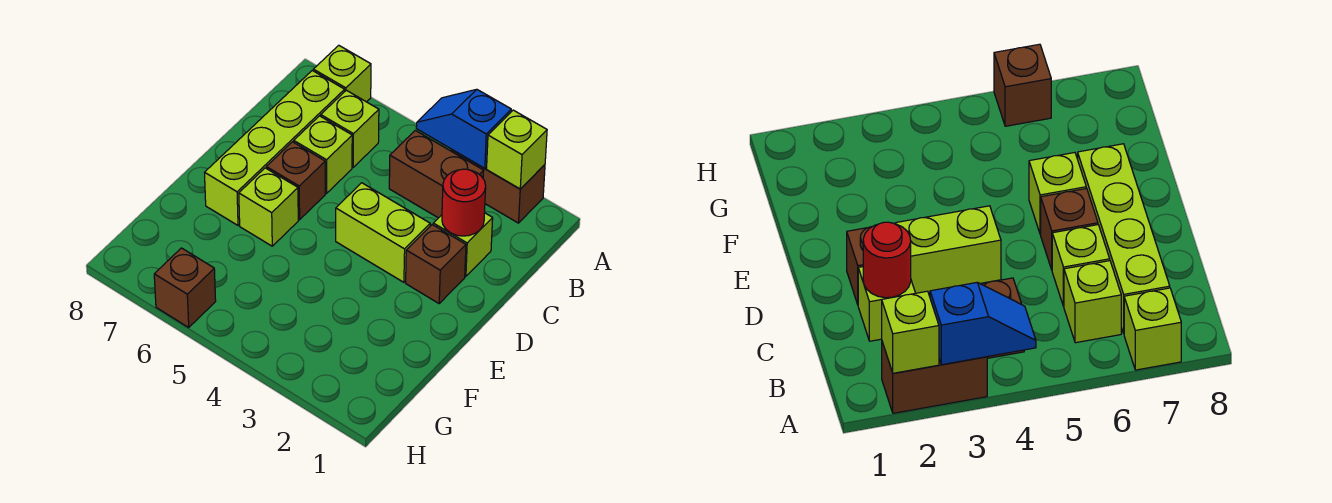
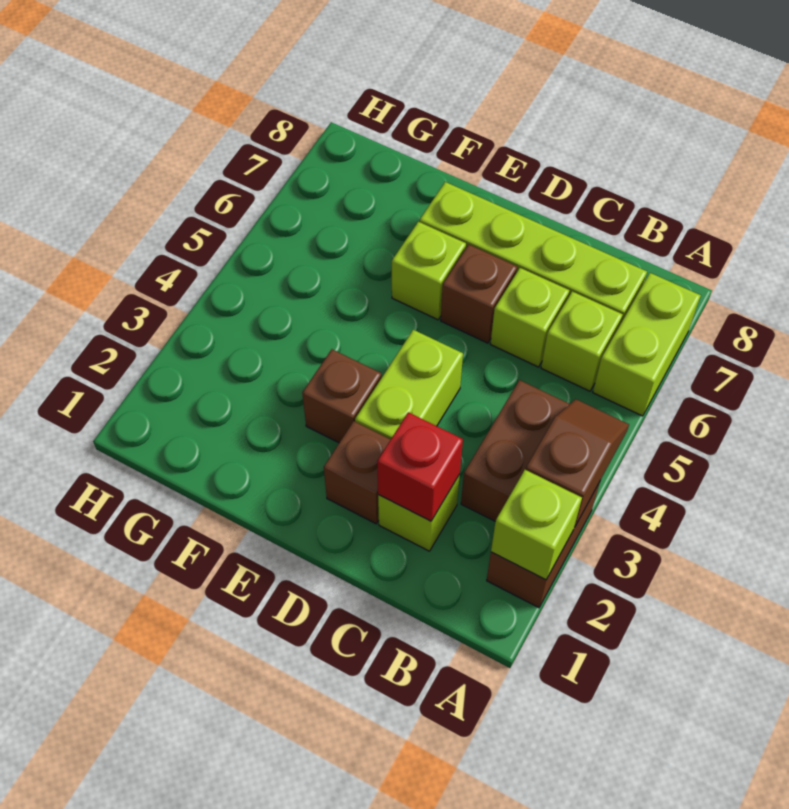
blue 1x2 slope [416,89,511,168] -> brown 1x2 slope [526,399,629,527]
lime 1x1 brick [313,45,371,102] -> lime 1x2 brick [593,273,701,416]
red 1x1 round brick [442,169,486,236] -> red 1x1 brick [377,412,463,521]
brown 1x1 brick [154,248,216,327] -> brown 1x1 brick moved to [302,349,381,443]

